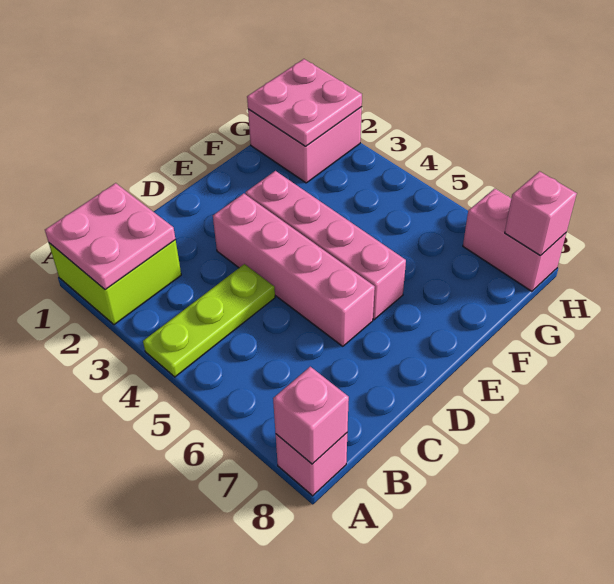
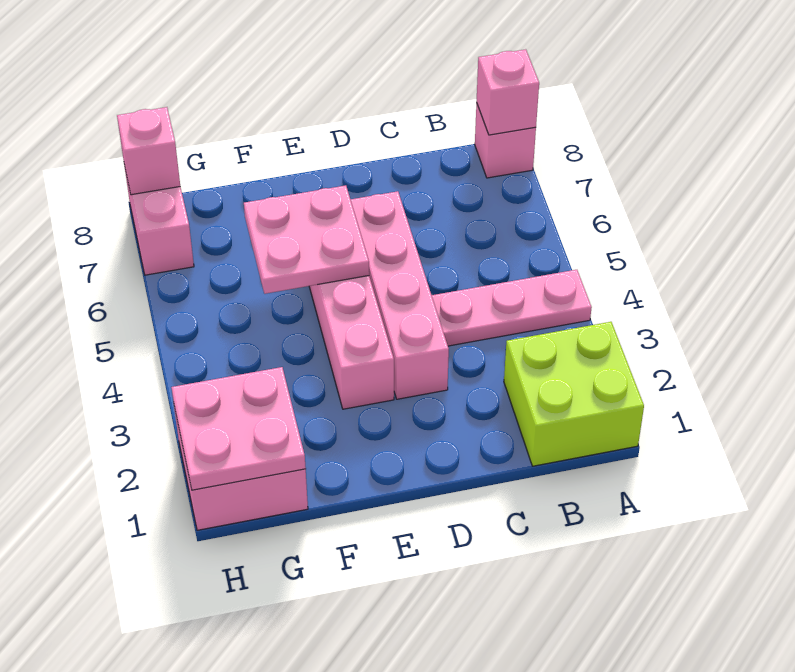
pink 2x2 plate [45,183,176,290] -> pink 2x2 plate moved to [244,185,369,294]
lime 1x3 plate [143,264,275,377] -> pink 1x3 plate [432,270,592,346]

